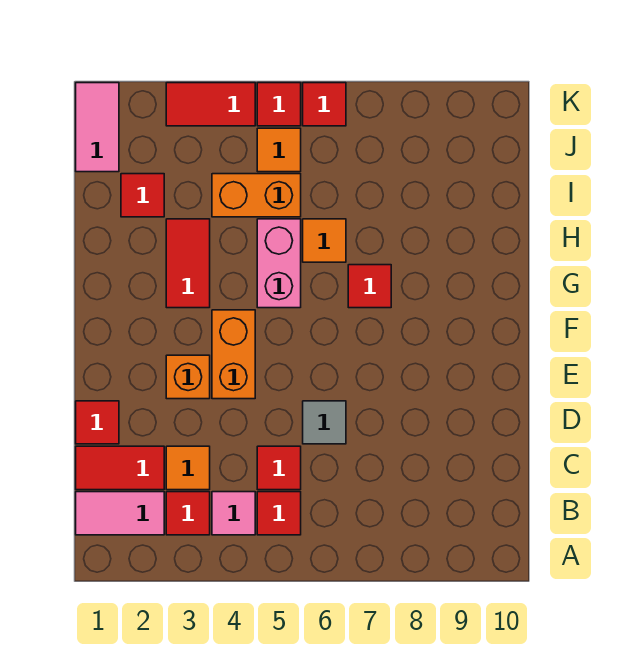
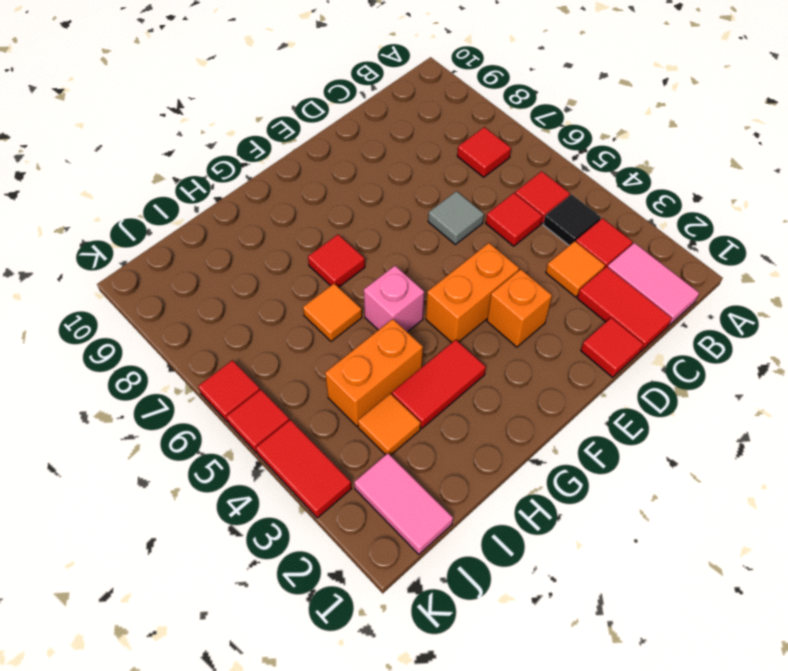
pink 1x1 tile [212,492,255,535] -> black 1x1 tile [543,194,601,245]
pink 1x2 brick [257,219,301,308] -> pink 1x1 brick [364,266,424,332]
red 1x1 tile [121,174,164,217] -> red 1x1 tile moved to [457,127,511,177]
orange 1x2 brick [212,174,301,217] -> orange 1x2 brick turned to [325,319,423,426]
pink 1x2 tile [76,83,119,172] -> pink 1x2 tile turned to [354,453,453,554]
orange 1x1 tile [257,128,301,172] -> orange 1x1 tile moved to [358,394,421,456]

